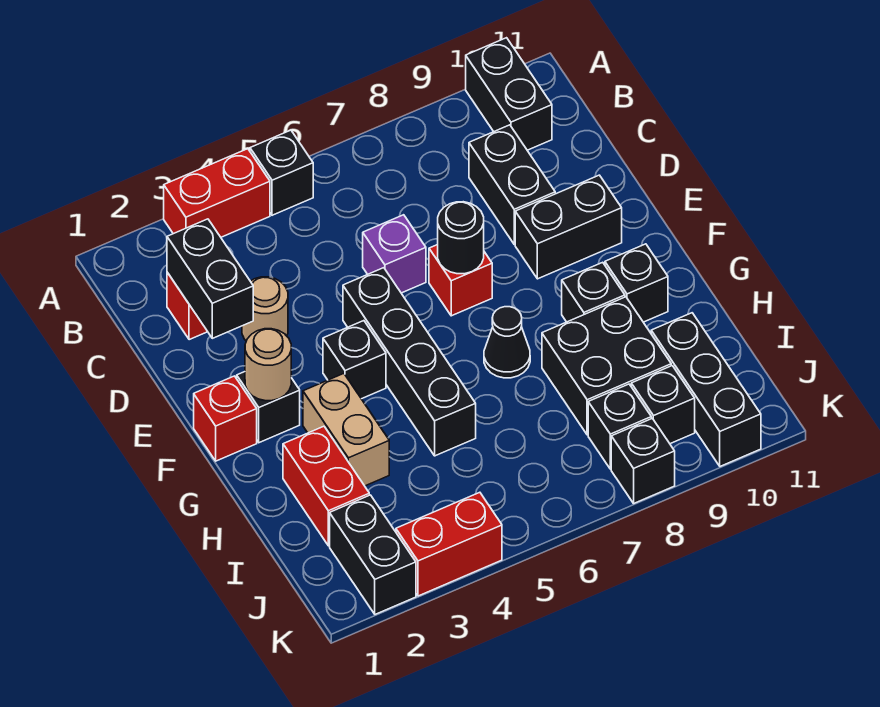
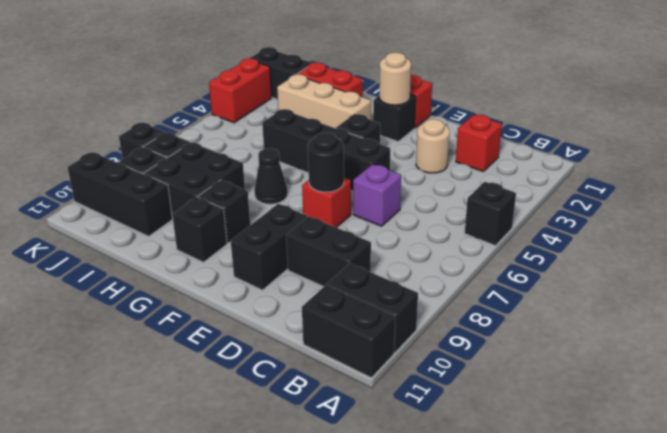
red 1x2 brick [164,149,270,237] -> none
black 1x2 brick [167,219,253,338] -> black 1x2 brick moved to [302,285,395,378]
tan 1x2 brick [303,374,389,486] -> tan 1x3 brick [277,74,371,129]

